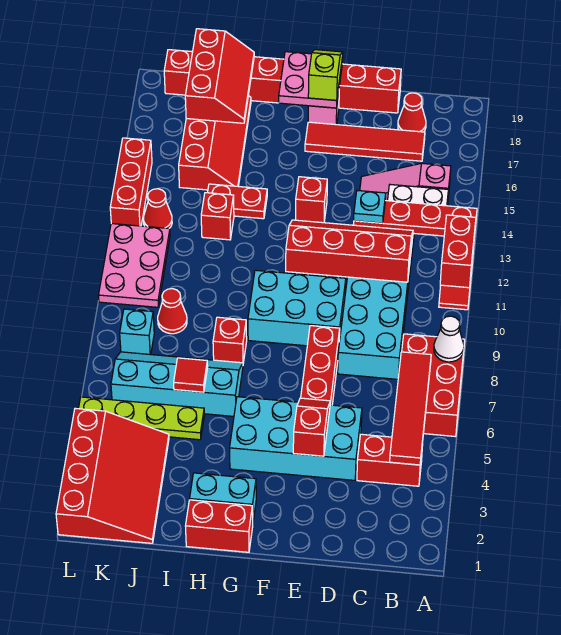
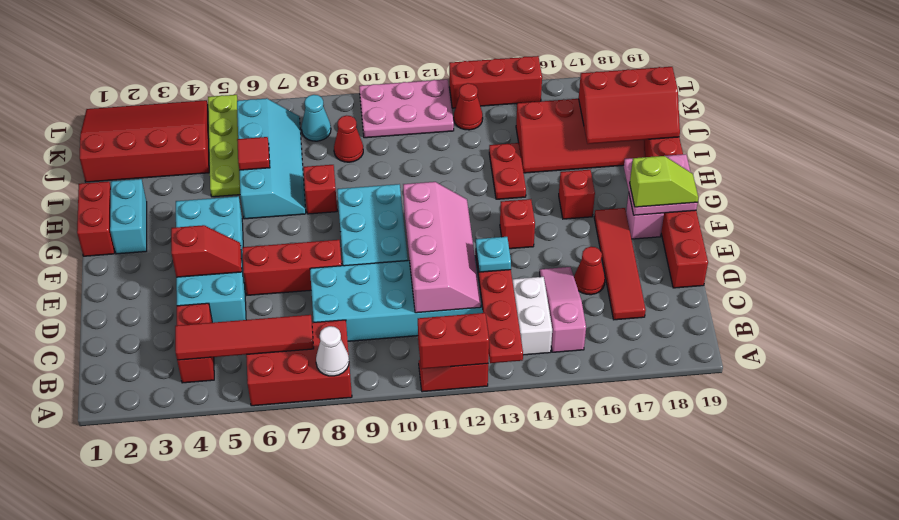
red 2x4 slope [286,220,413,282] -> pink 2x4 slope [403,182,481,313]
red 1x1 cone [398,93,426,132] -> red 1x1 cone moved to [574,247,605,295]
red 1x1 brick [201,193,234,240] -> red 1x1 brick moved to [559,170,595,219]
red 3x4 slope [56,408,169,543] -> red 3x4 slope turned to [80,100,209,182]
cyan 1x1 brick [120,309,154,355] -> cyan 1x1 cone [301,95,331,141]

